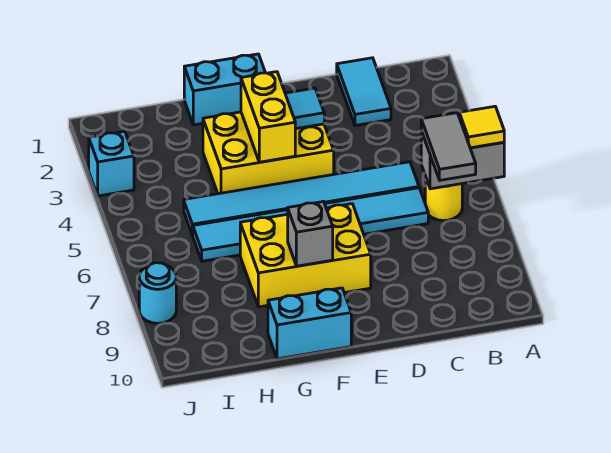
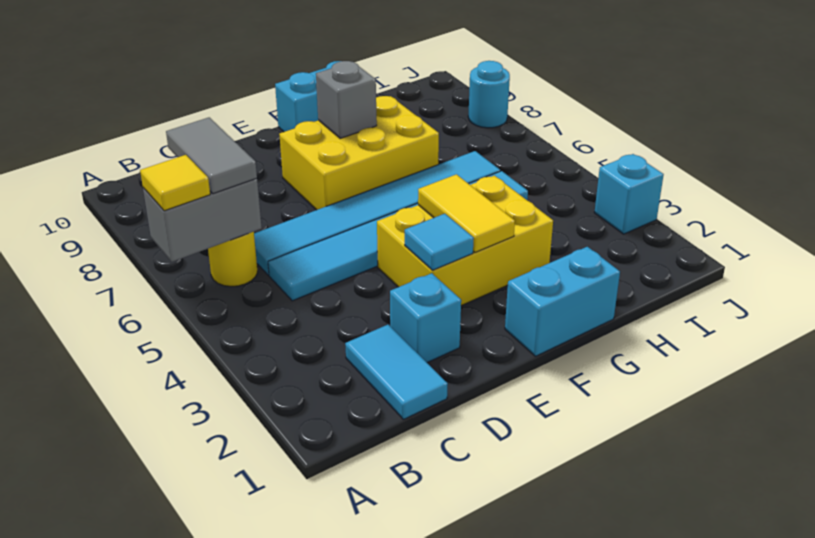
none -> cyan 1x1 brick [390,273,461,363]
yellow 1x2 brick [241,72,295,162] -> yellow 1x2 tile [418,174,515,252]

